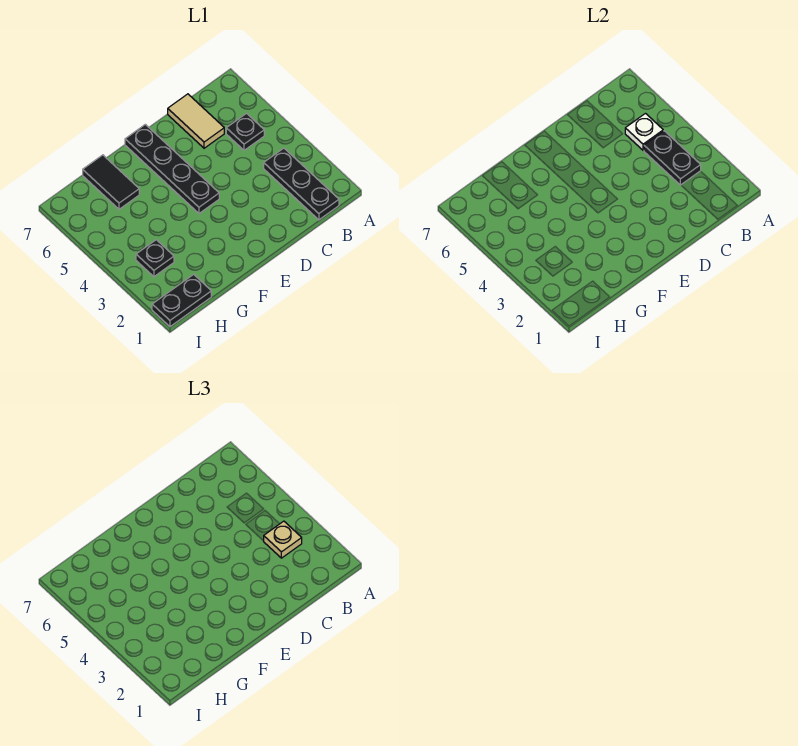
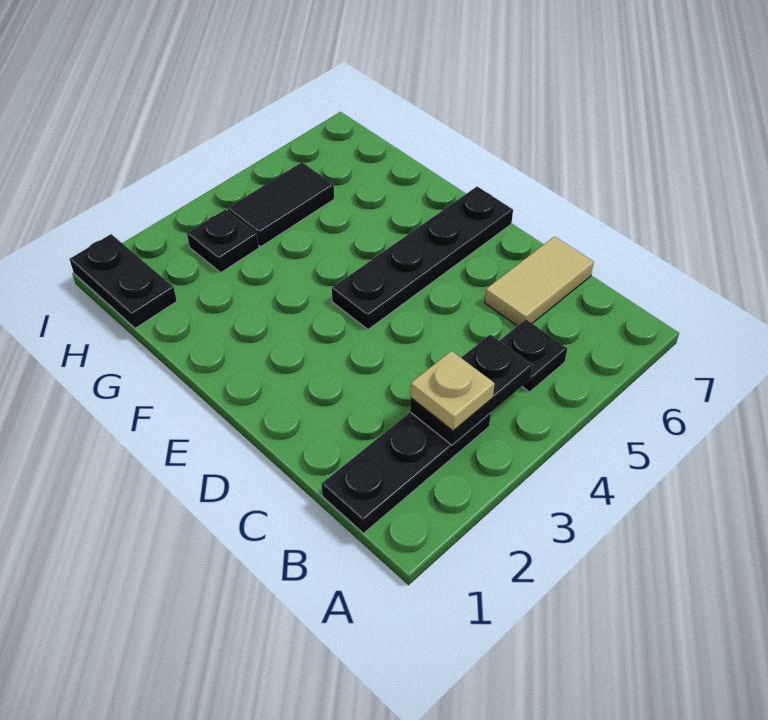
white 1x1 plate [625,114,663,150] -> none
black 1x2 tile [83,155,139,209] -> black 1x2 tile moved to [228,162,334,246]

